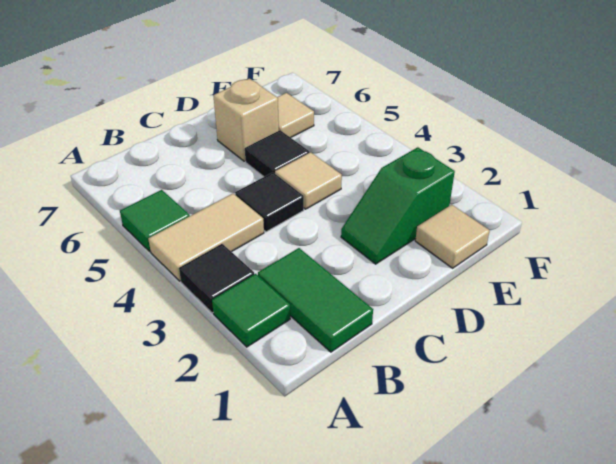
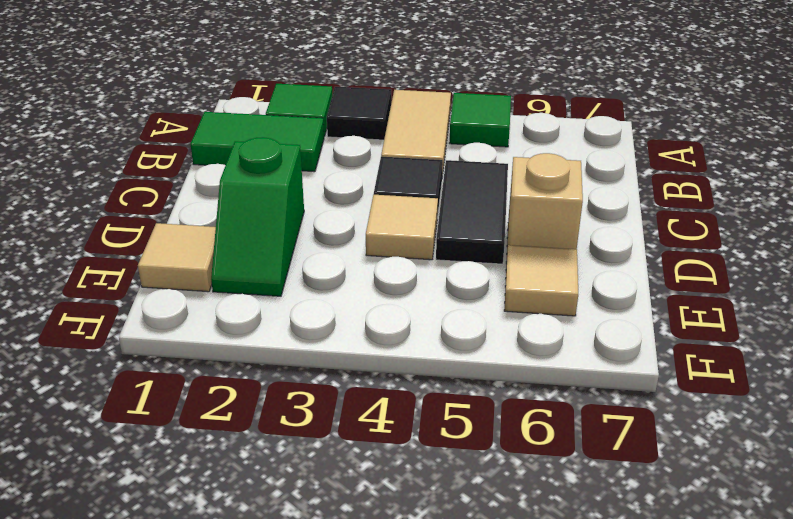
green 1x2 slope [341,147,455,264] -> green 1x2 slope turned to [211,137,304,296]
black 1x1 tile [245,130,309,177] -> black 1x2 tile [436,160,508,264]

